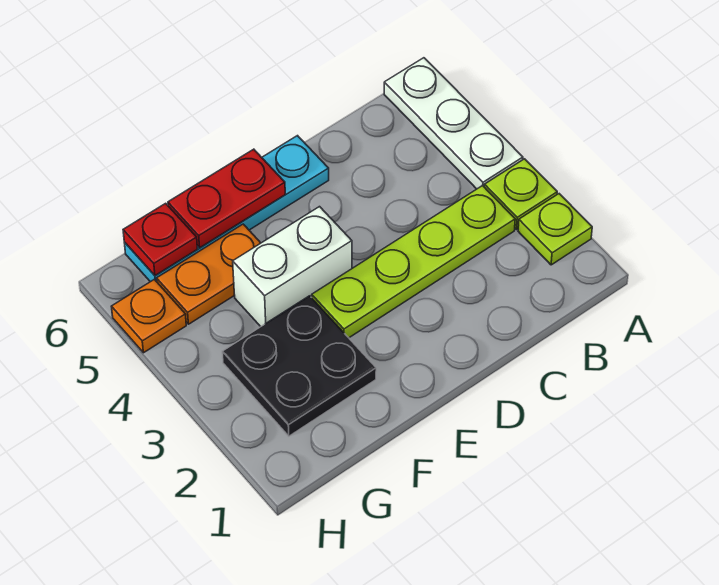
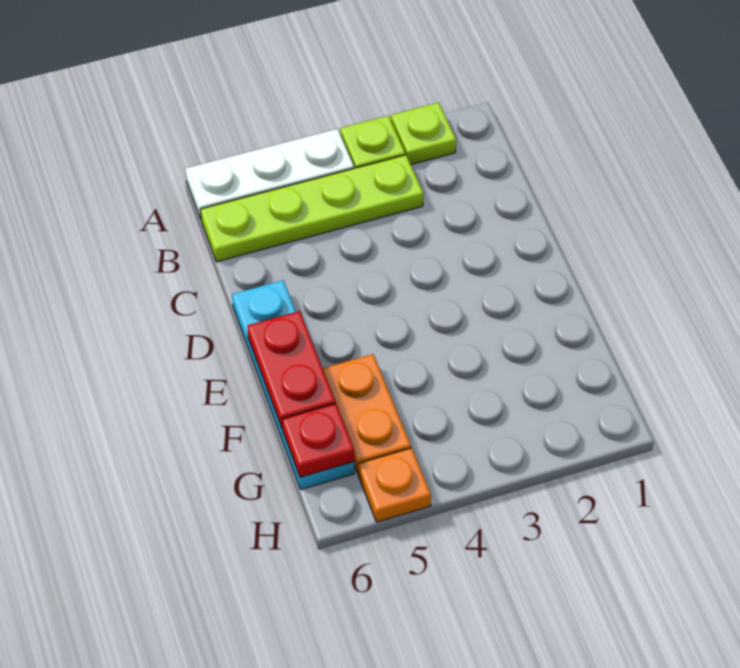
lime 1x4 plate [312,186,515,338] -> lime 1x4 plate turned to [200,155,424,262]
white 1x2 brick [233,207,352,327] -> none
black 2x2 plate [222,296,376,436] -> none

